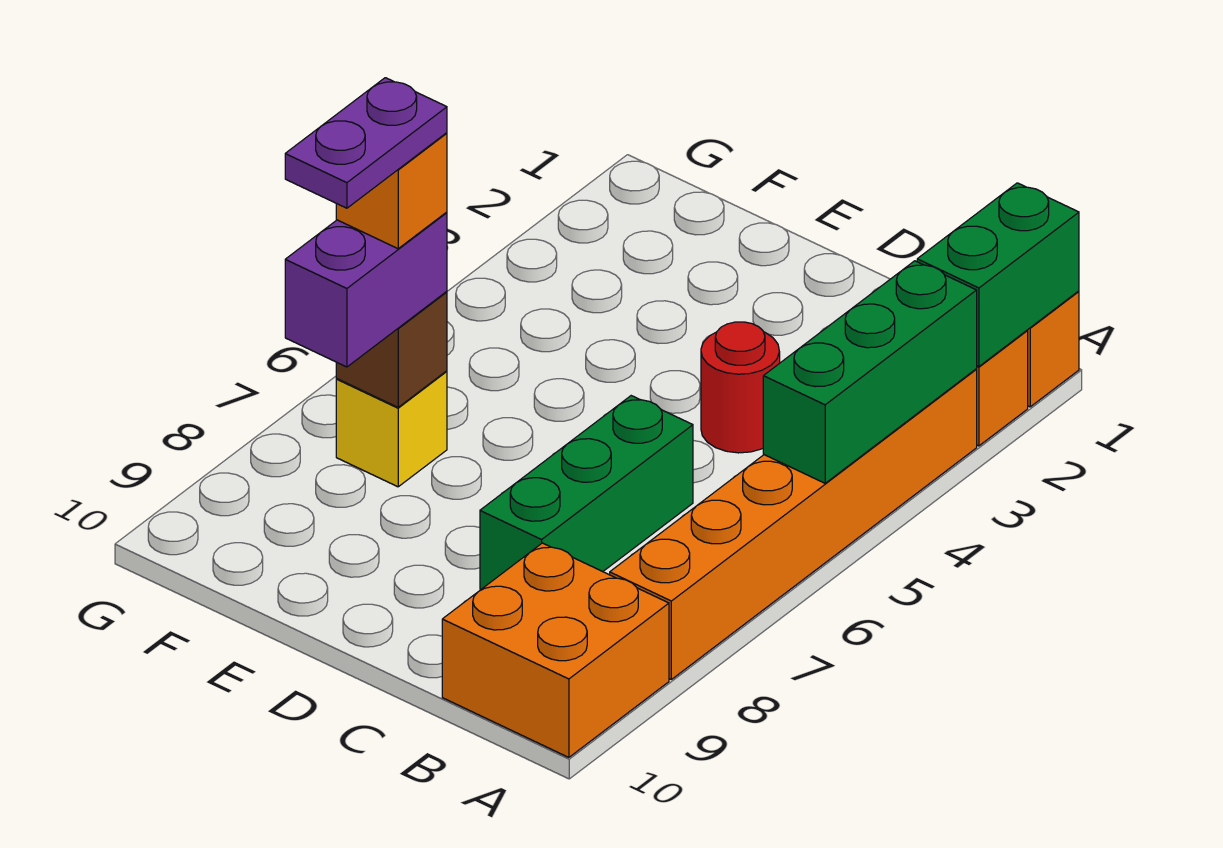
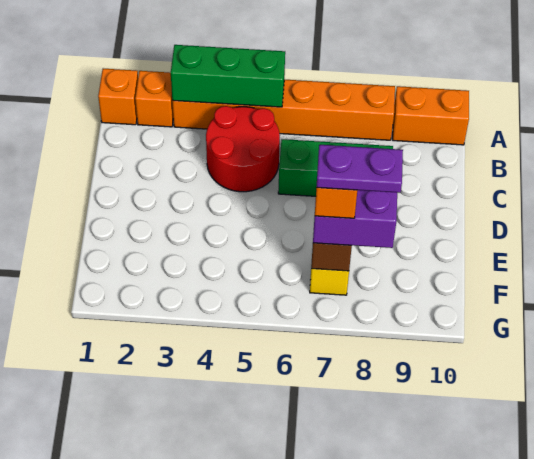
green 1x2 brick [917,183,1079,366] -> none
orange 2x2 brick [442,543,669,757] -> orange 1x2 brick [393,86,469,145]
red 1x1 round brick [701,322,780,453] -> red 2x2 round brick [206,106,280,192]

